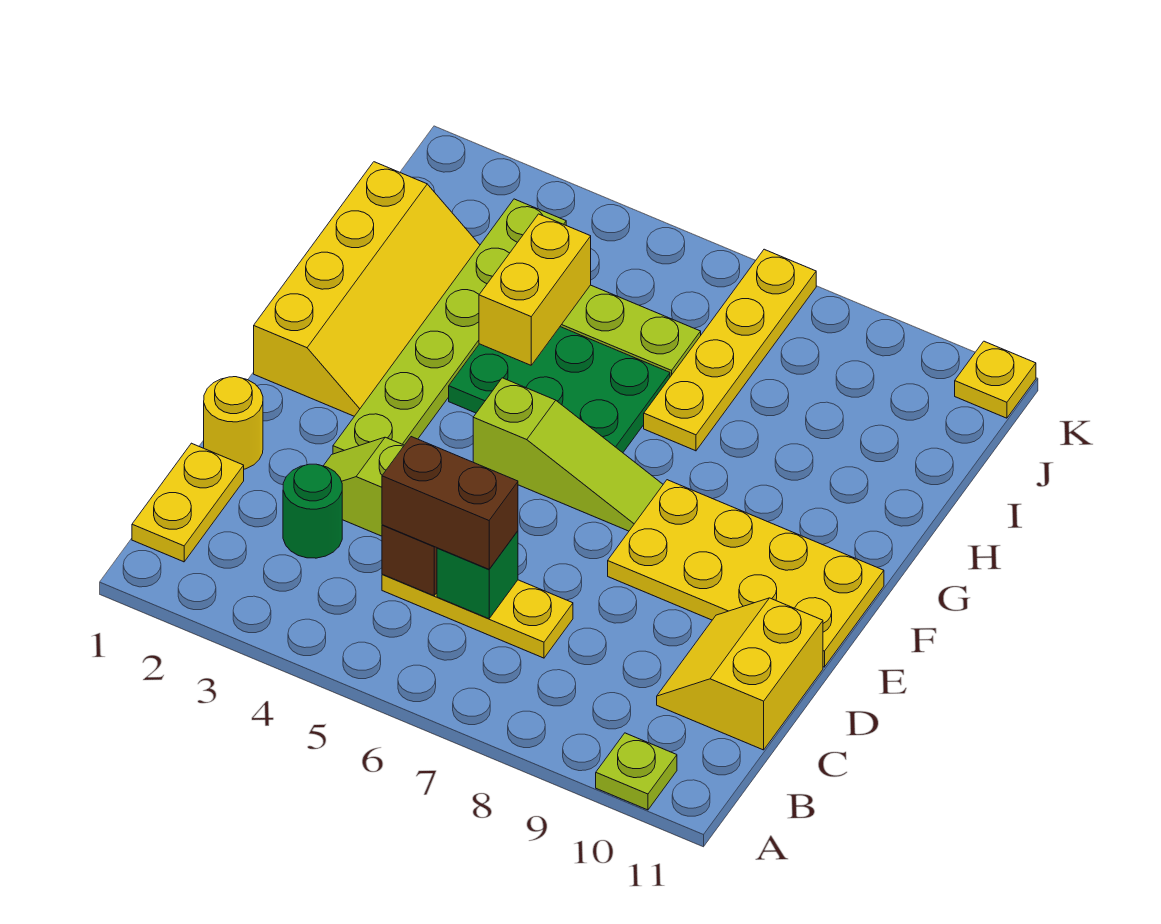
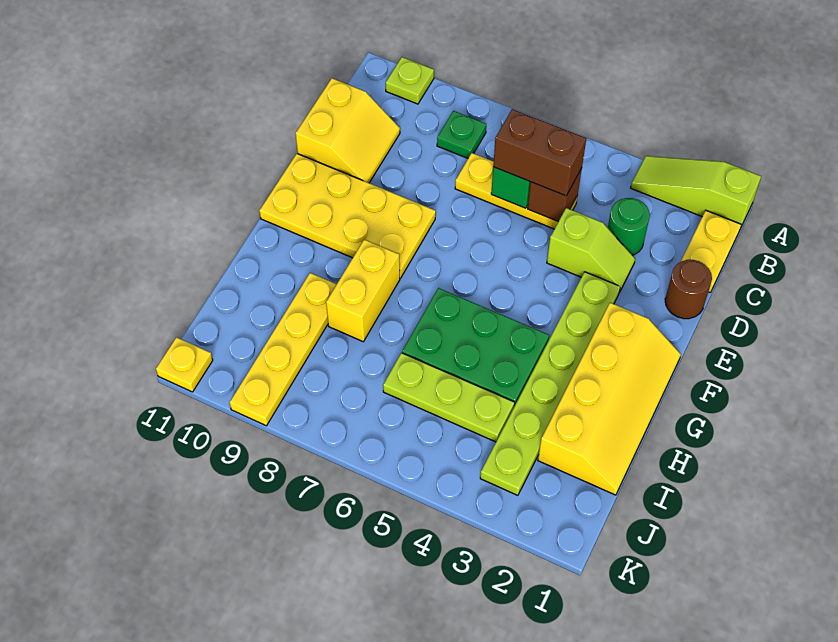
none -> green 1x1 plate [437,111,486,158]
yellow 1x1 round brick [204,377,263,469] -> brown 1x1 round brick [665,260,712,319]
yellow 2x4 slope [254,162,480,416] -> yellow 2x4 slope turned to [538,303,681,495]
lime 1x3 slope [473,378,663,531] -> lime 1x3 slope moved to [631,156,761,229]
yellow 1x2 brick [479,214,591,365] -> yellow 1x2 brick moved to [326,239,400,342]
yellow 1x4 plate [644,249,816,451] -> yellow 1x4 plate moved to [230,273,337,426]

